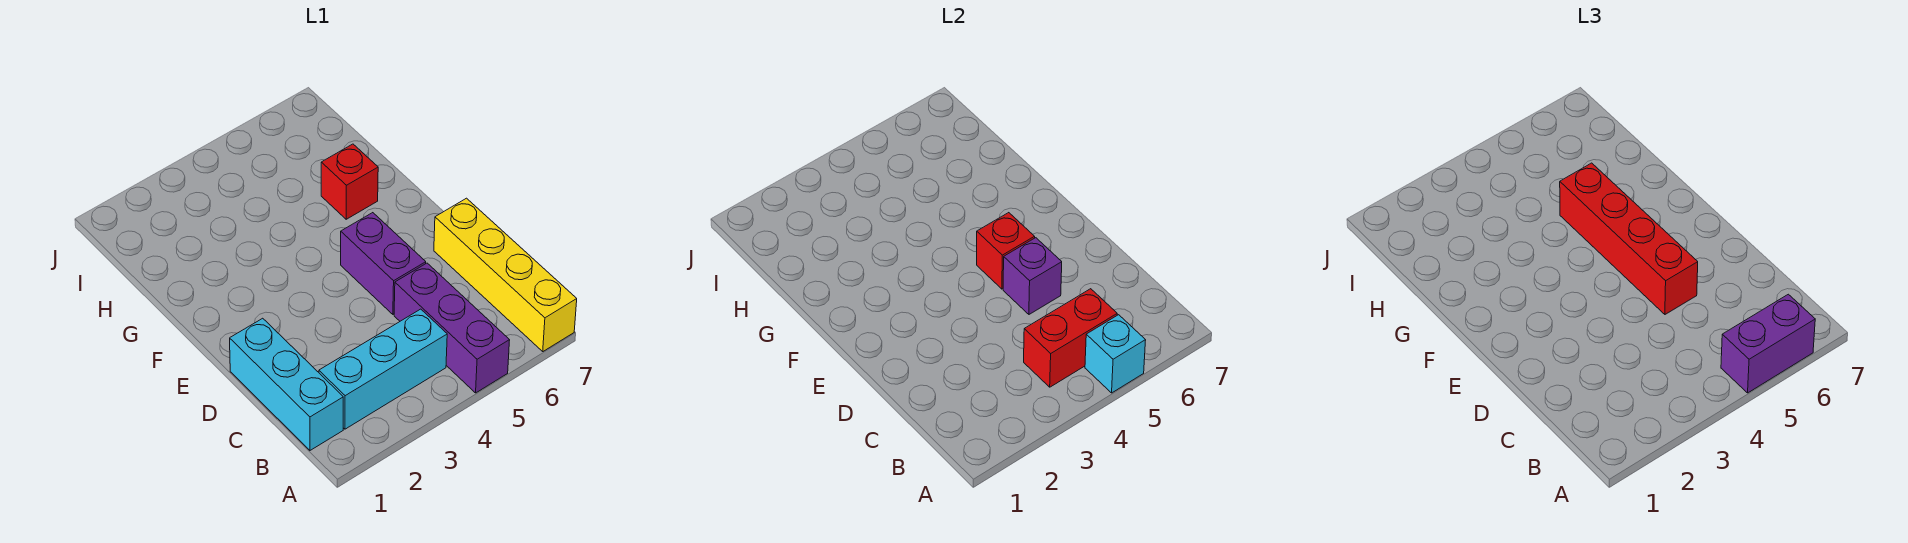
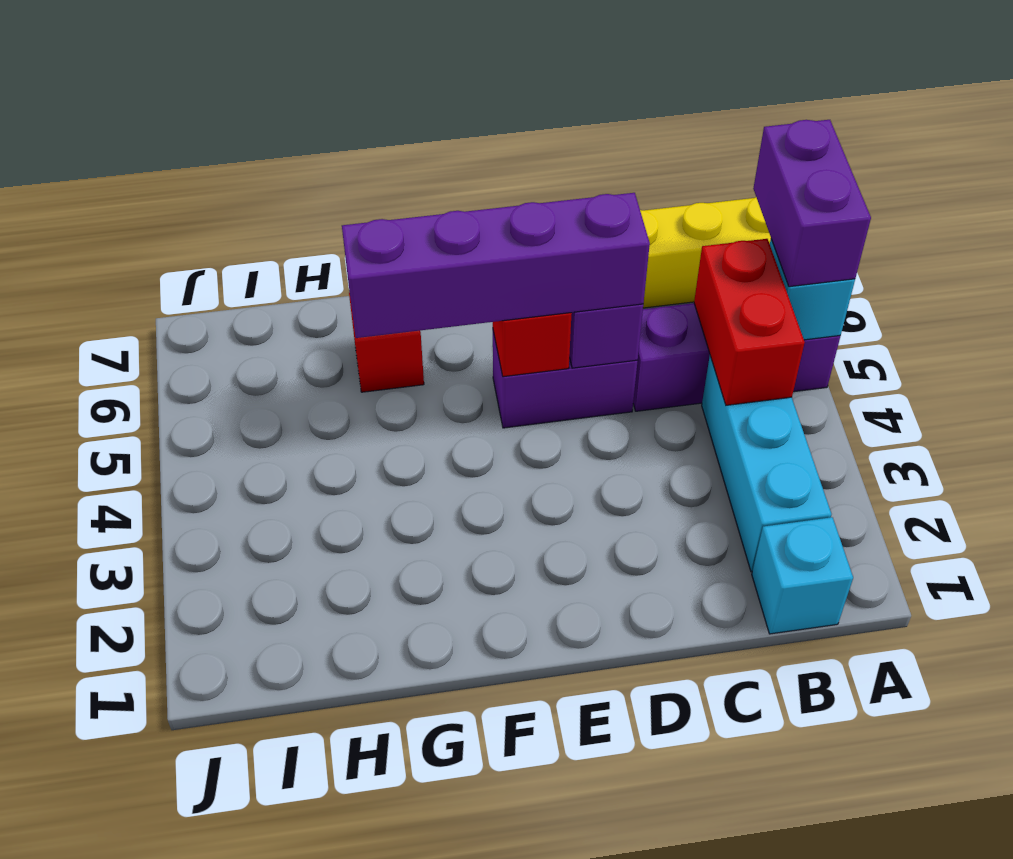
cyan 1x3 brick [230,318,343,450] -> cyan 1x1 brick [752,517,853,634]
red 1x4 brick [1560,163,1698,314] -> purple 1x4 brick [342,193,650,338]

